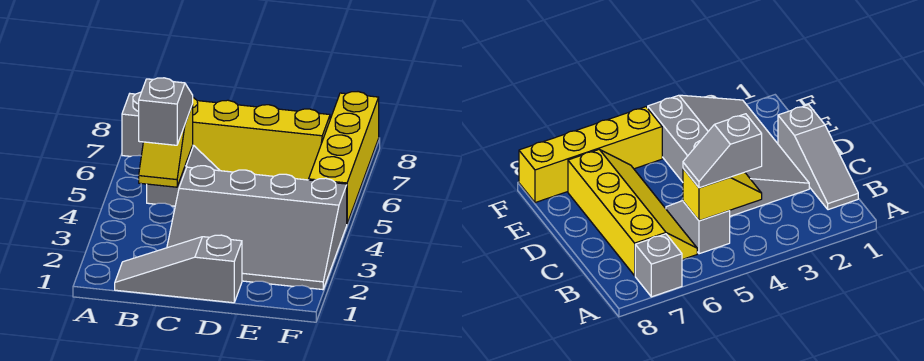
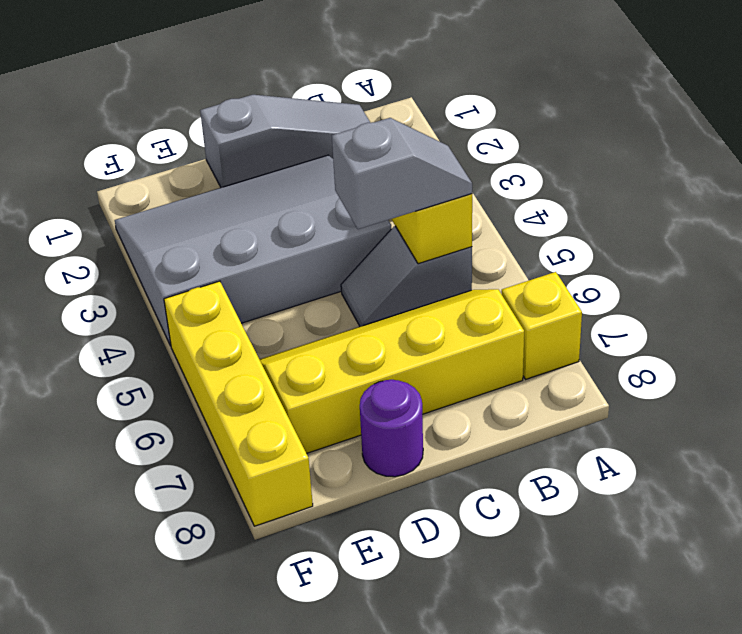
grey 1x1 brick [122,92,143,156] -> yellow 1x1 brick [502,272,582,379]
grey 1x2 slope [139,78,193,145] -> grey 1x2 slope turned to [332,118,472,229]
none -> purple 1x1 round brick [360,380,423,477]

